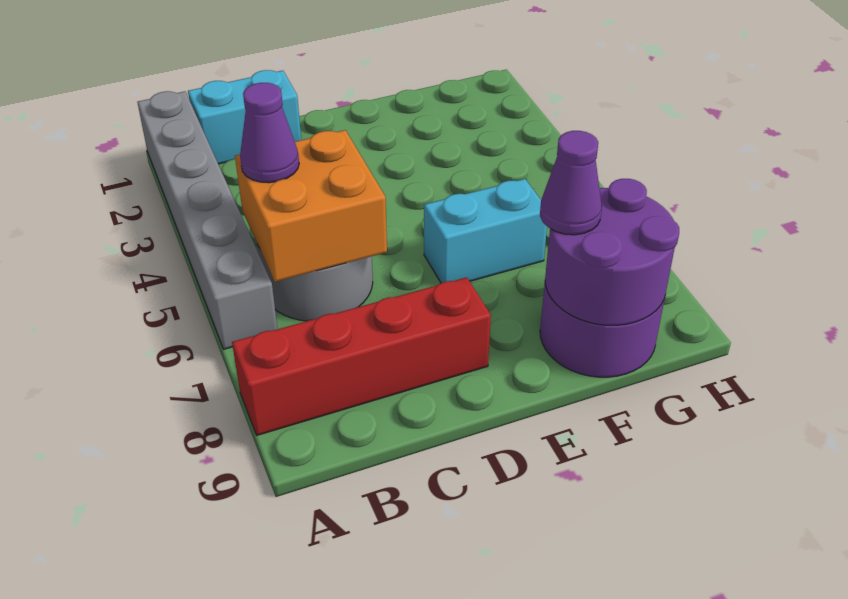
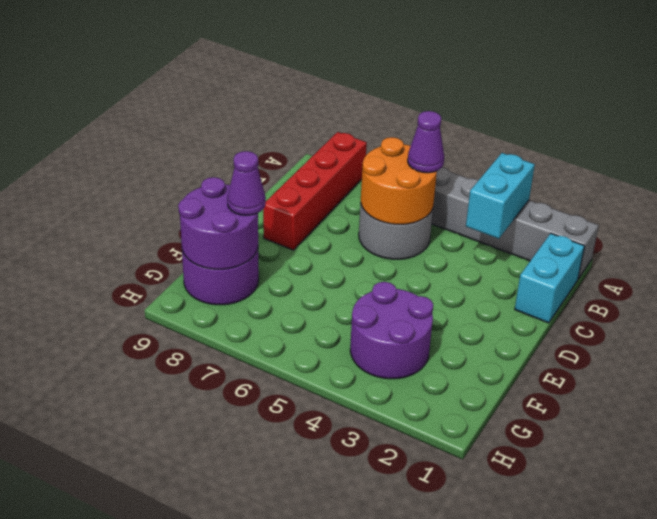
orange 2x2 brick [235,130,387,282] -> orange 2x2 round brick [361,137,437,224]
cyan 1x2 brick [424,179,547,283] -> cyan 1x2 brick moved to [466,153,535,239]
none -> purple 2x2 round brick [350,282,433,379]

